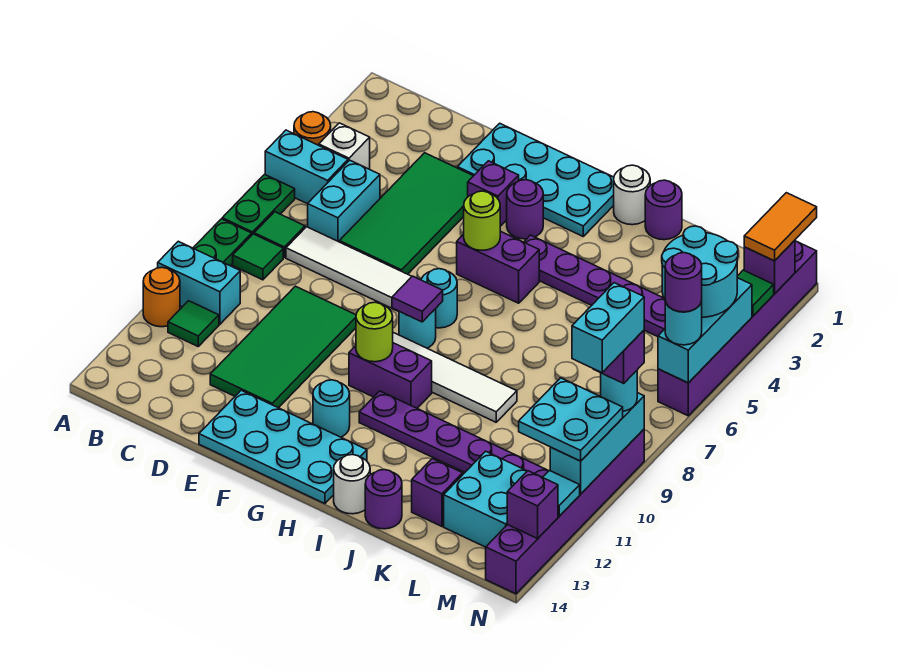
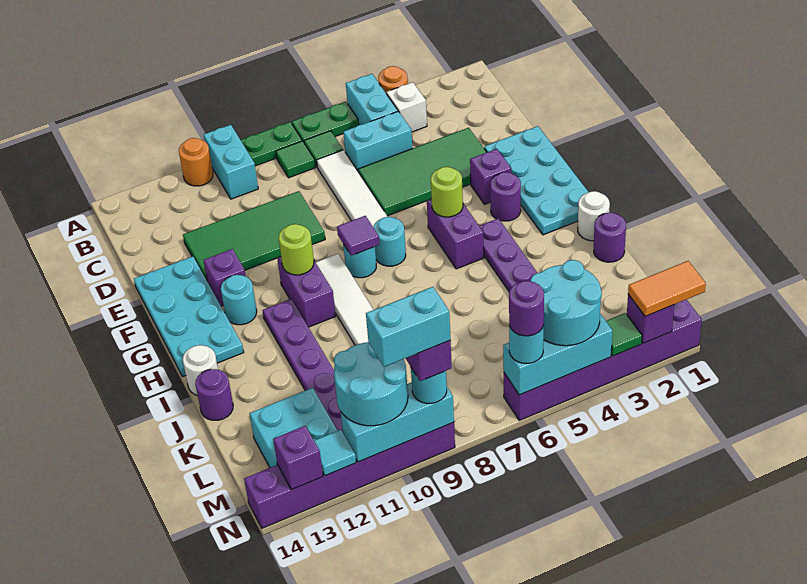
green 1x1 tile [168,301,219,346] -> none
purple 1x1 brick [412,459,463,526] -> purple 1x1 brick moved to [204,249,246,306]
cyan 2x2 plate [519,378,623,461] -> cyan 2x2 round brick [334,342,408,426]

